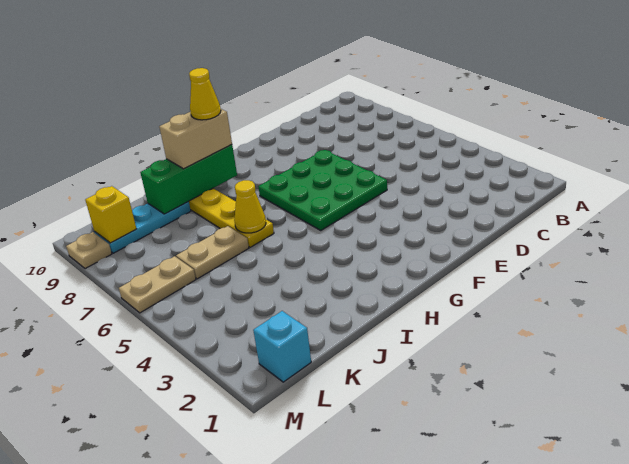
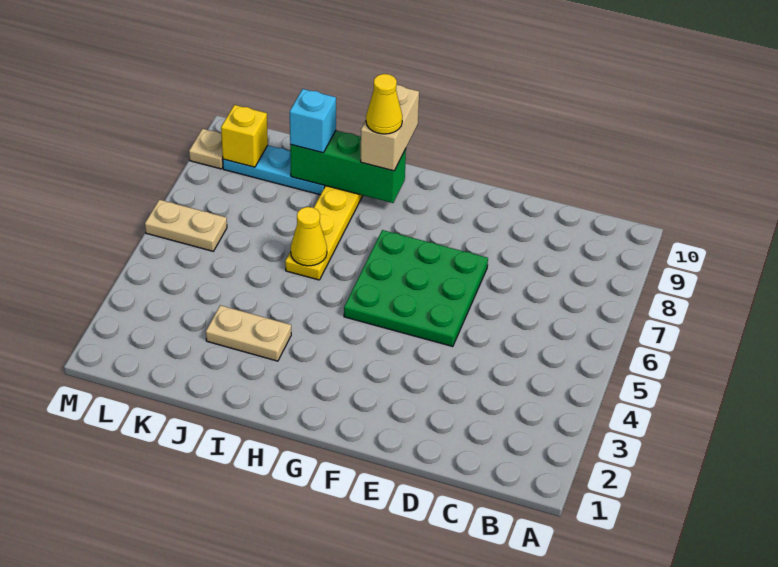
tan 1x2 brick [159,109,232,169] -> tan 1x2 brick turned to [361,85,419,171]
tan 1x2 plate [176,226,249,279] -> tan 1x2 plate moved to [206,305,291,361]
cyan 1x1 brick [253,311,311,382] -> cyan 1x1 brick moved to [290,89,336,153]

